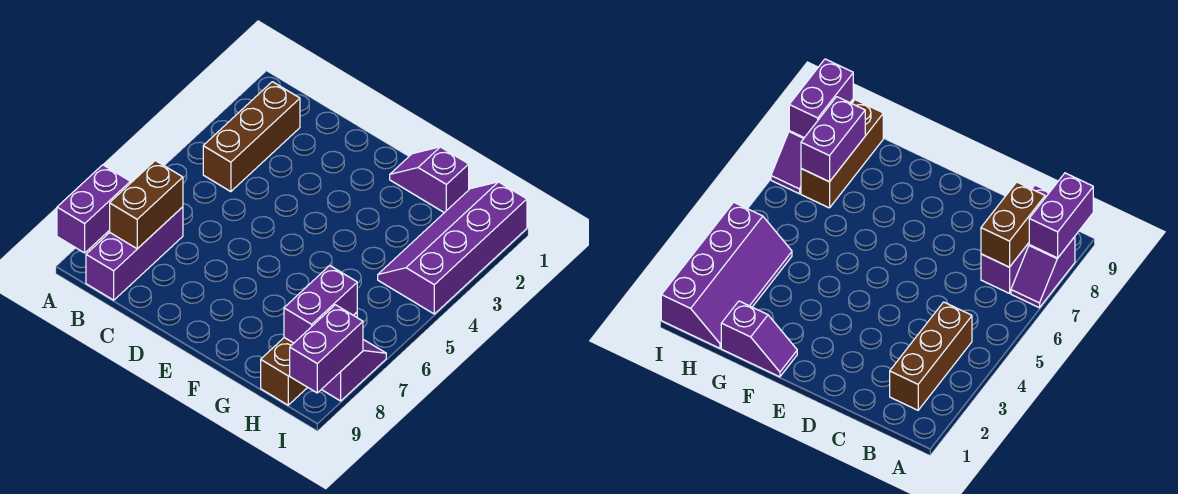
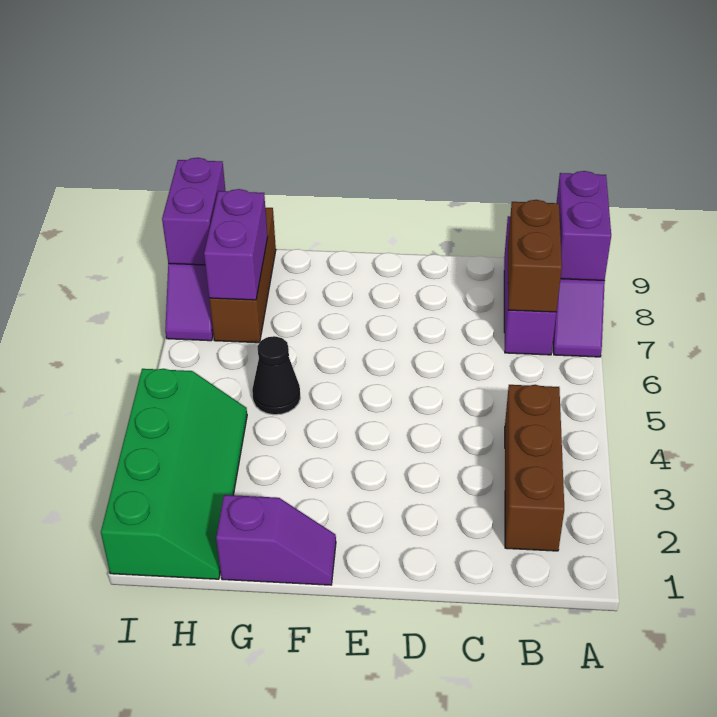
none -> black 1x1 cone [252,336,300,415]
purple 2x4 slope [378,182,527,314] -> green 2x4 slope [101,369,247,579]

